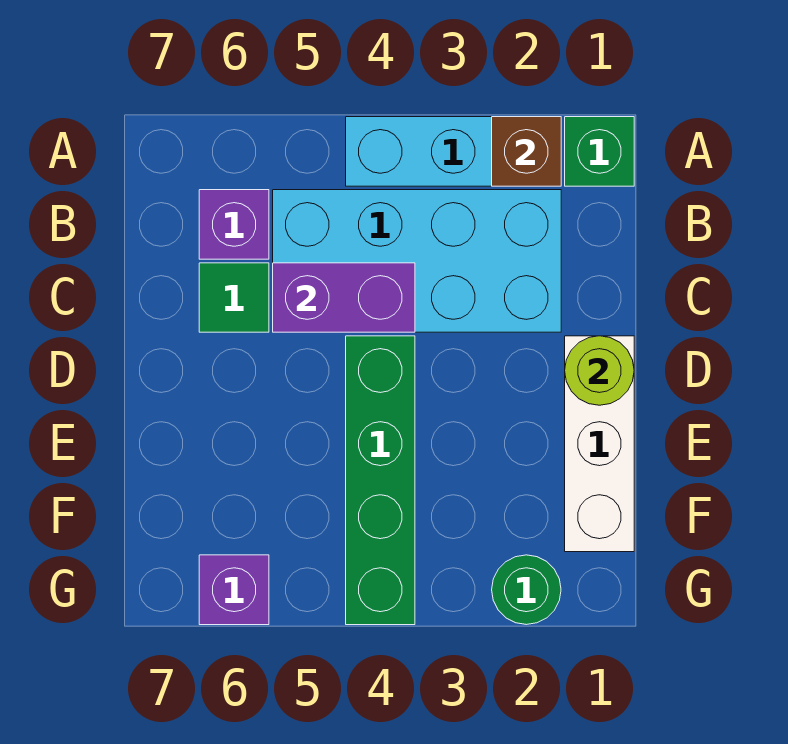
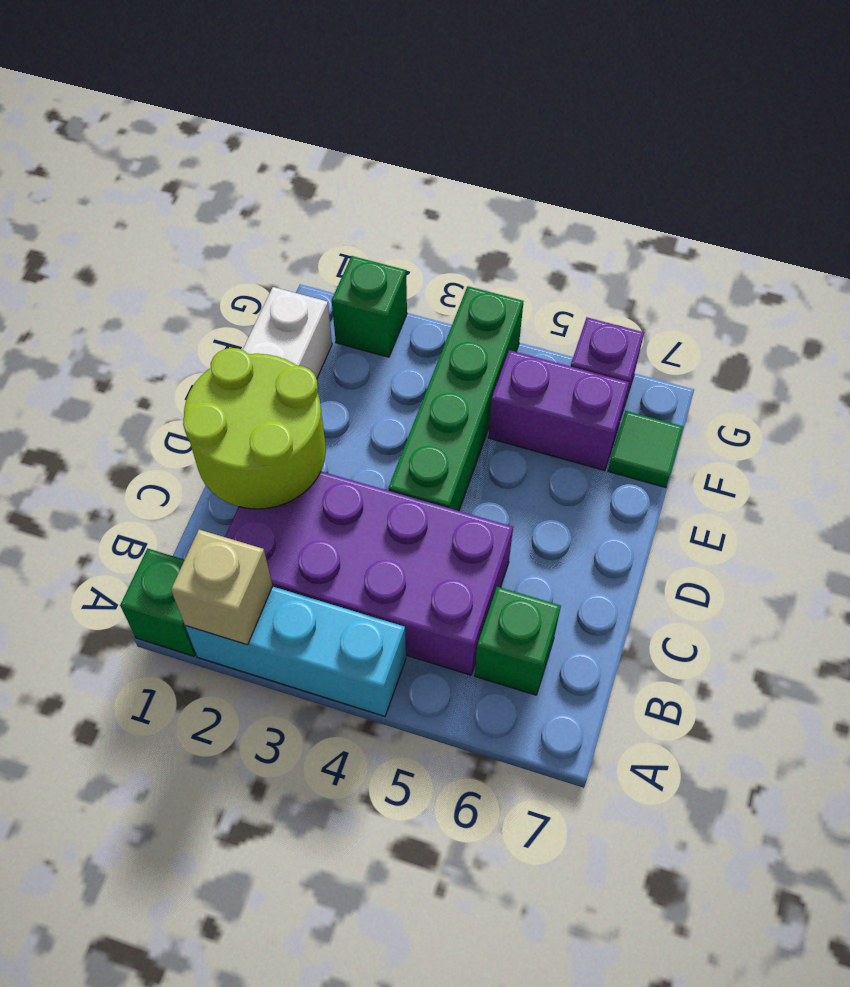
brown 1x1 brick [492,117,561,186] -> tan 1x1 brick [171,530,273,645]
cyan 2x4 brick [273,190,561,332] -> purple 2x4 brick [225,471,513,675]
purple 1x1 brick [199,190,269,259] -> green 1x1 brick [475,587,561,695]
purple 1x2 brick [273,263,415,332] -> purple 1x2 brick moved to [488,350,629,471]
green 1x1 tile [199,263,269,332] -> green 1x1 tile moved to [608,411,683,488]
lime 1x1 round brick [565,336,634,405] -> lime 2x2 round brick [183,348,326,509]
green 1x1 round brick [492,555,561,625] -> green 1x1 brick [332,256,407,357]

